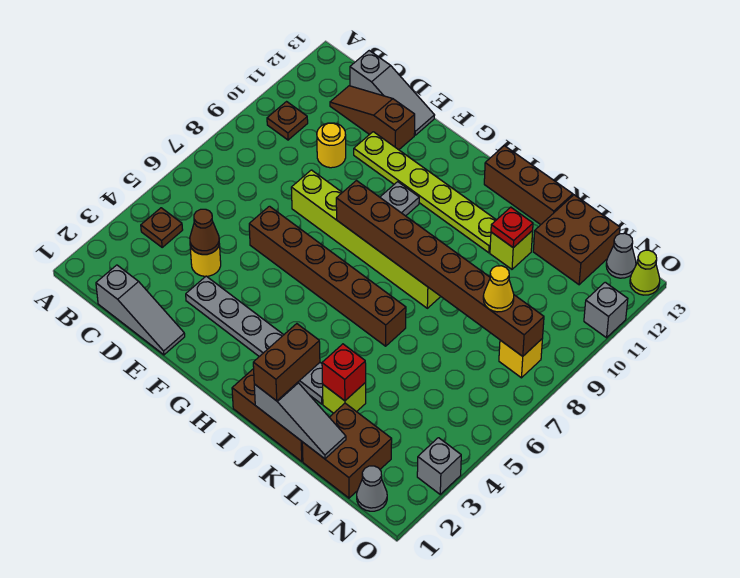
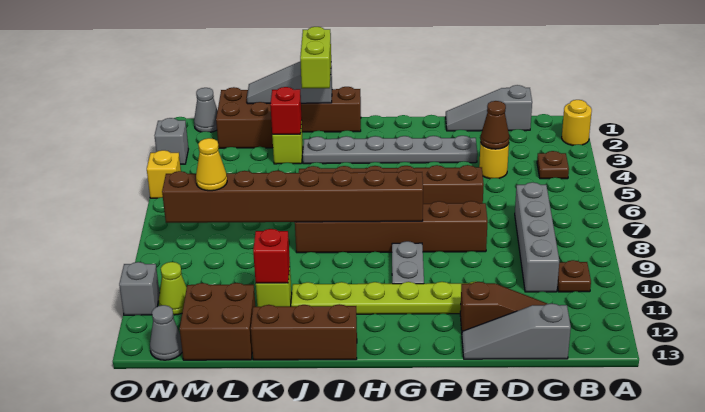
none -> grey 1x4 brick [515,182,559,292]
yellow 1x1 round brick [317,123,346,168] -> yellow 1x1 round brick moved to [562,100,592,145]
lime 1x6 brick [291,170,441,308] -> brown 1x6 brick [295,201,488,253]
brown 1x2 brick [253,324,320,401] -> lime 1x2 brick [300,27,331,88]
red 1x1 plate [491,207,533,248] -> red 1x1 brick [253,229,290,283]
yellow 1x1 brick [499,338,543,378] -> yellow 1x1 brick moved to [147,150,181,198]
lime 1x1 cone [630,250,660,295] -> lime 1x1 cone moved to [159,262,187,315]

